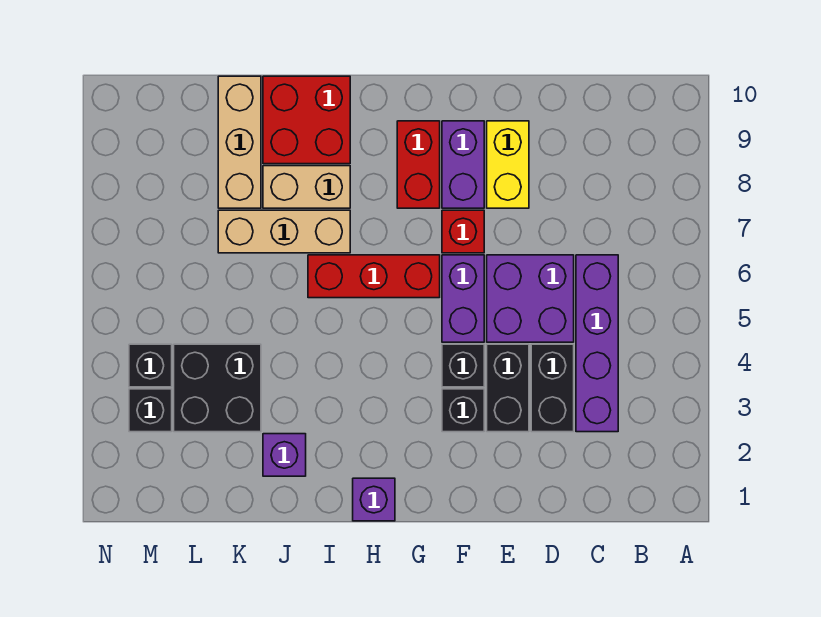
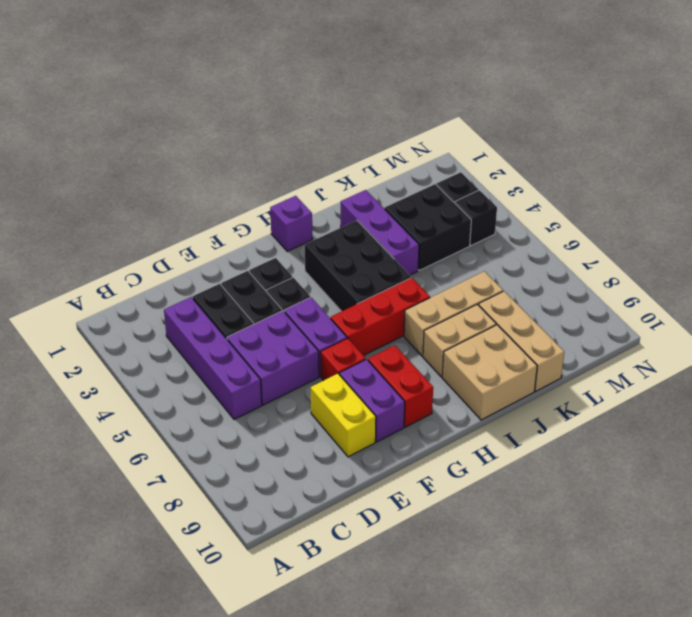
none -> black 2x3 brick [305,220,411,311]
red 2x2 brick [263,76,350,164] -> tan 2x2 brick [442,325,537,420]
purple 1x1 brick [263,434,306,476] -> purple 1x3 brick [341,190,419,275]

